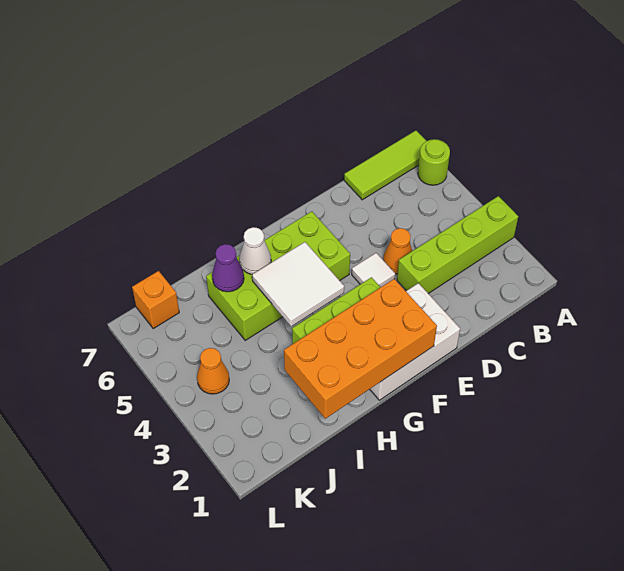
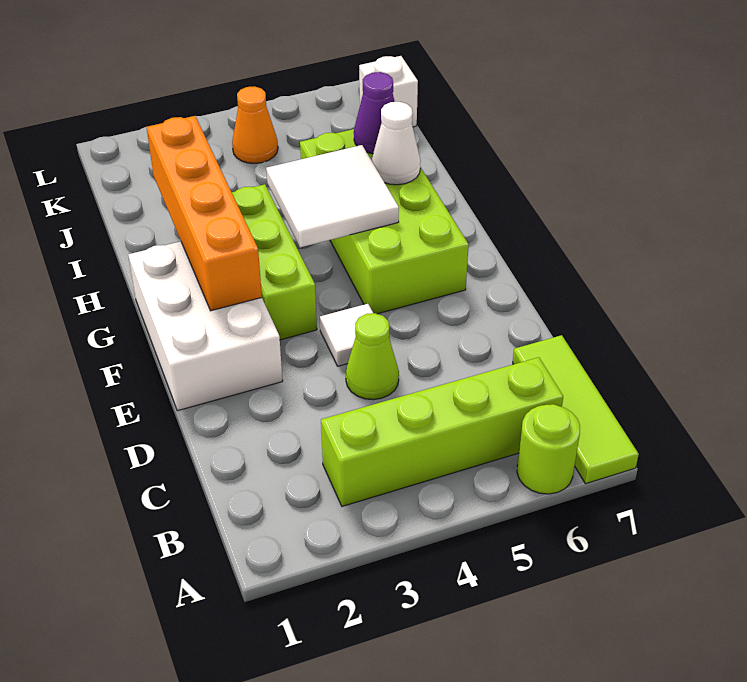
lime 1x4 brick [397,196,518,294] -> lime 1x4 brick turned to [321,357,563,506]
orange 1x1 cone [383,228,412,274] -> lime 1x1 cone [346,313,399,400]
orange 2x4 brick [284,279,437,419] -> orange 1x4 brick [147,116,262,311]
orange 1x1 brick [132,271,179,329] -> white 1x1 brick [359,56,418,127]

